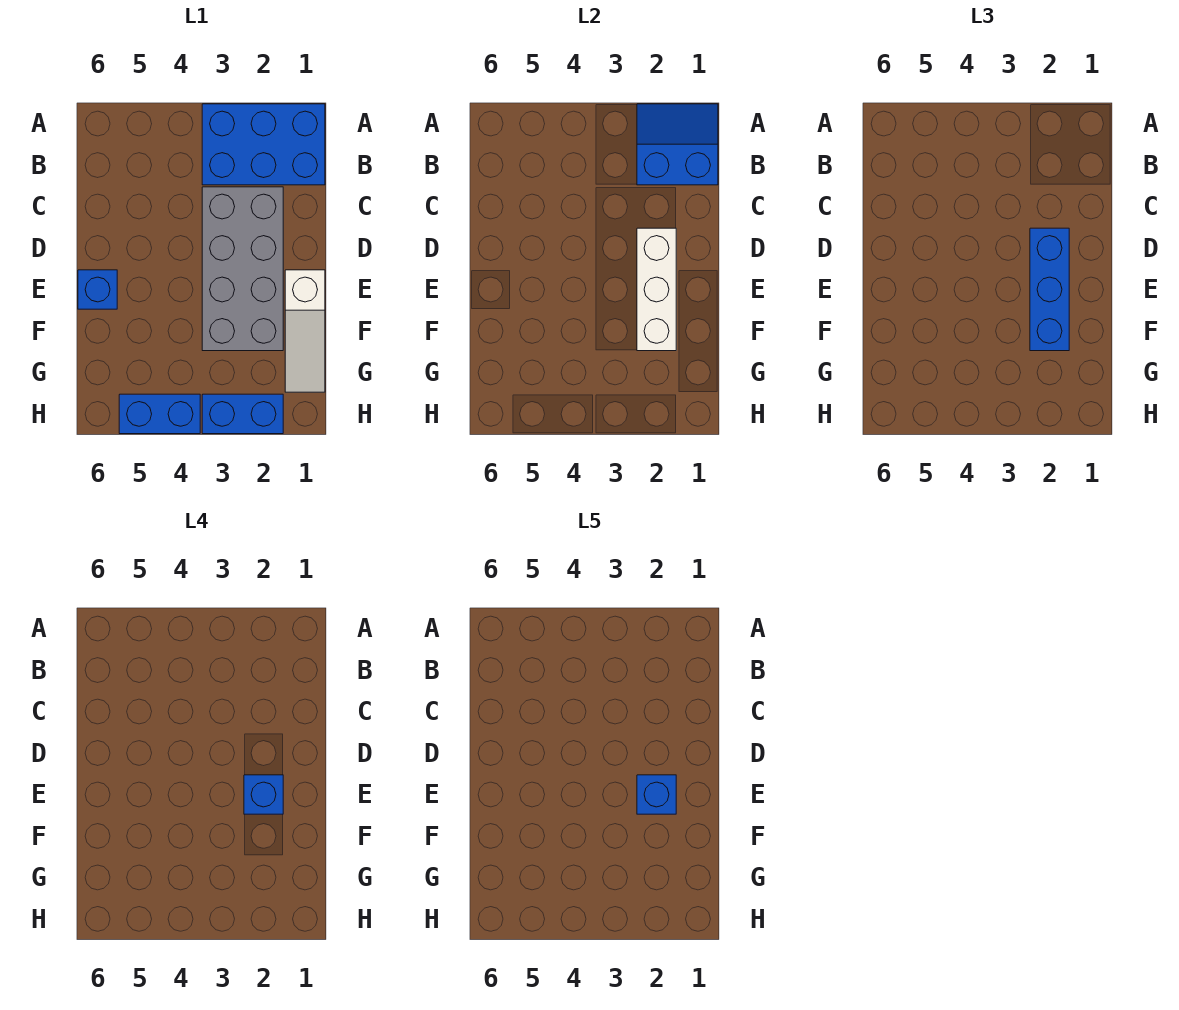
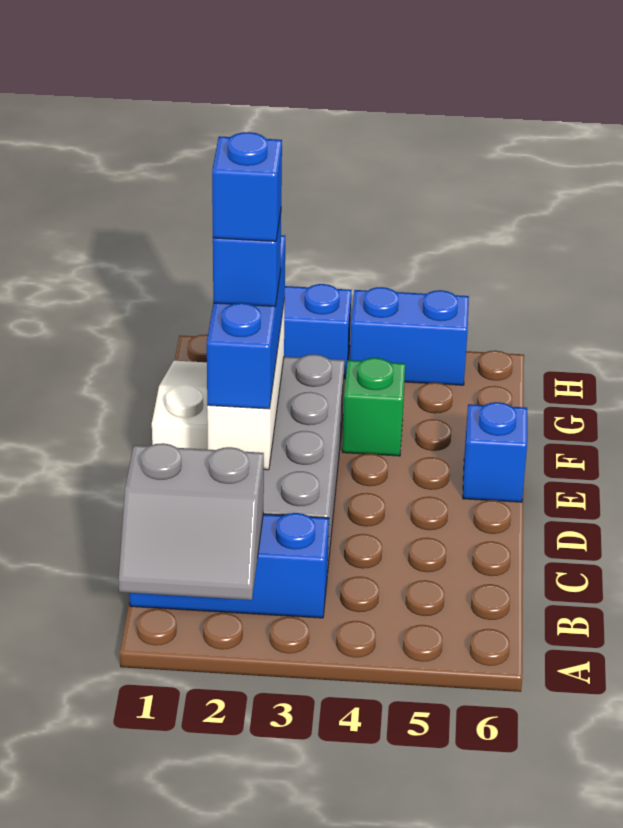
blue 2x3 brick [202,104,325,185] -> blue 1x3 brick [129,513,329,618]
blue 2x2 slope [637,104,718,185] -> grey 2x2 slope [118,443,264,600]
none -> green 1x1 brick [342,358,405,456]

